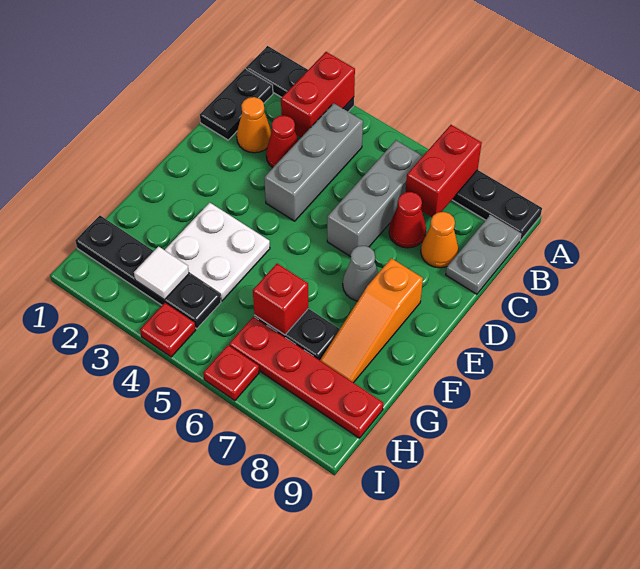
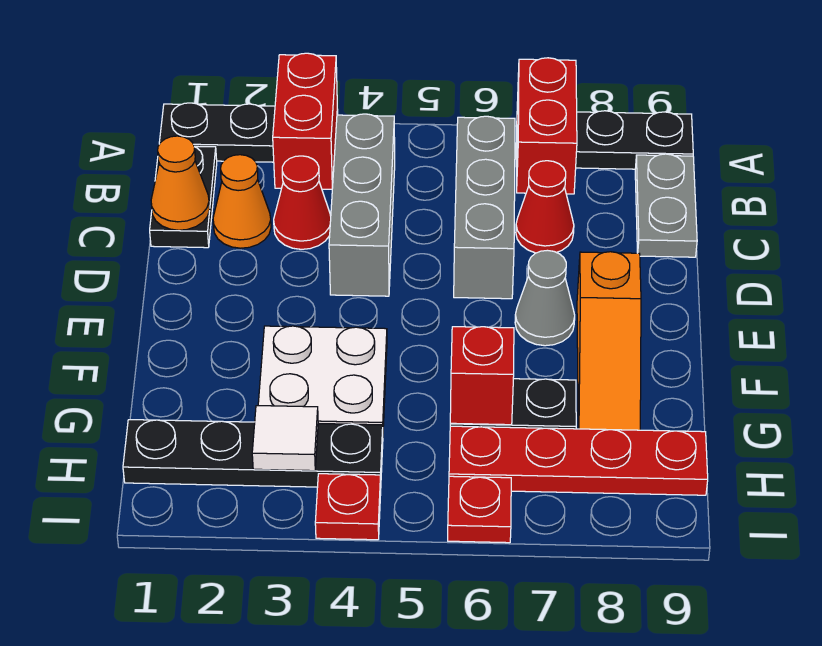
orange 1x1 cone [421,212,458,268] -> orange 1x1 cone moved to [151,136,210,230]

